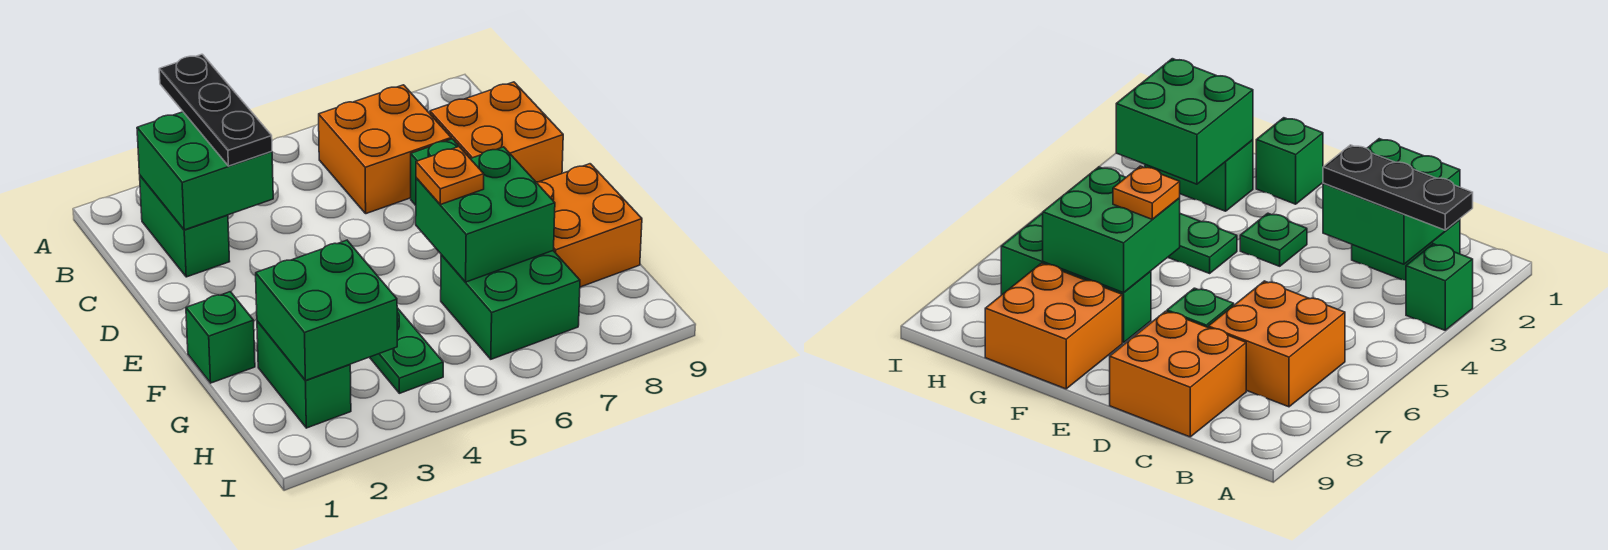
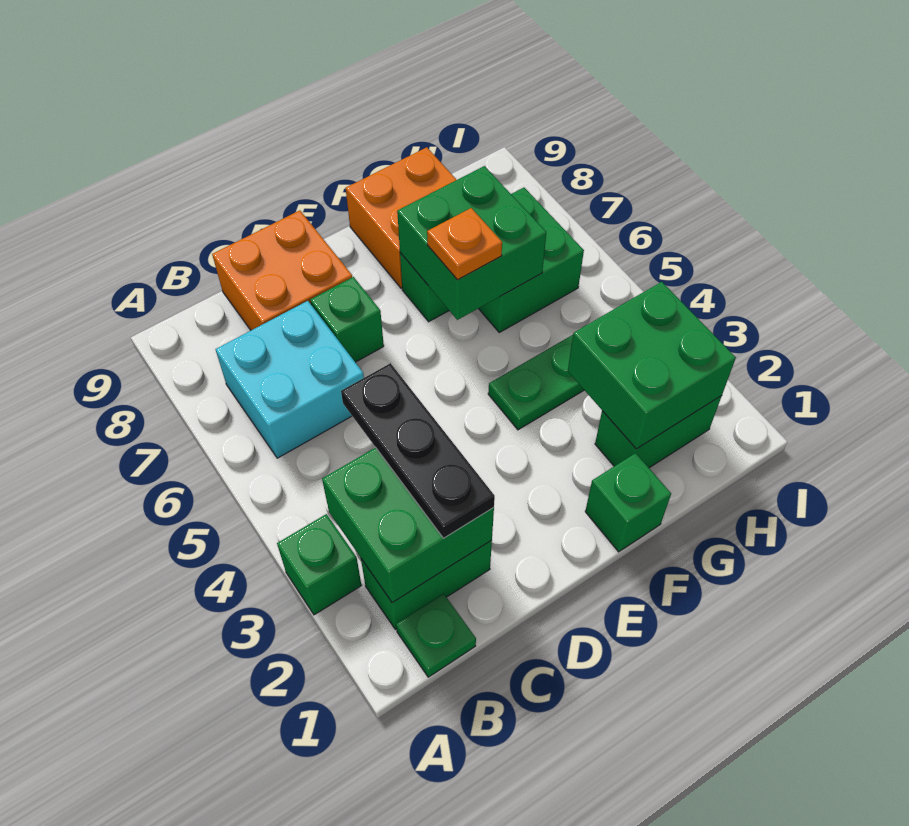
black 1x3 plate [159,54,272,166] -> black 1x3 plate turned to [341,363,495,538]
orange 2x2 brick [319,85,451,214] -> cyan 2x2 brick [215,301,364,458]
green 1x1 plate [1240,213,1307,266] -> green 1x1 plate moved to [396,594,476,677]

